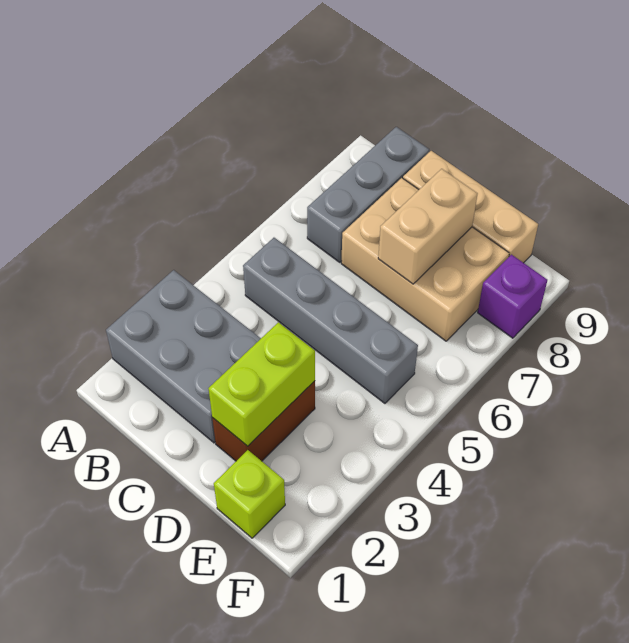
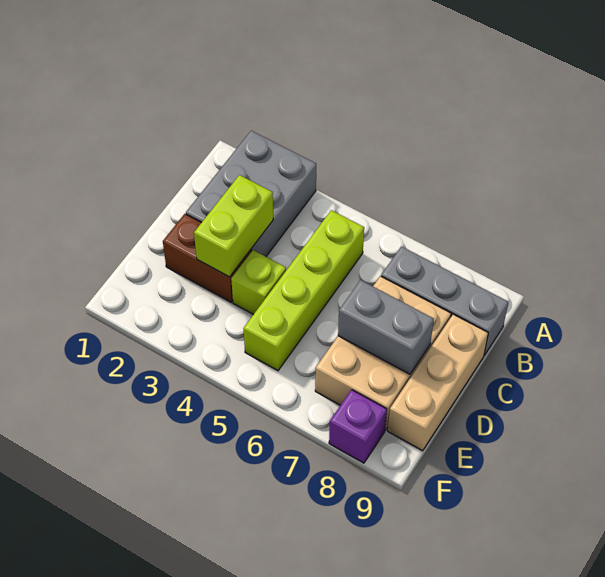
grey 1x4 brick [243,238,418,403] -> lime 1x4 brick [243,210,364,370]
lime 1x2 brick [208,322,315,446] -> lime 1x2 brick turned to [194,175,273,277]
tan 1x2 brick [378,169,477,284] -> grey 1x2 brick [338,280,434,374]
lime 1x1 brick [214,450,285,538] -> lime 1x1 brick moved to [231,250,286,314]

